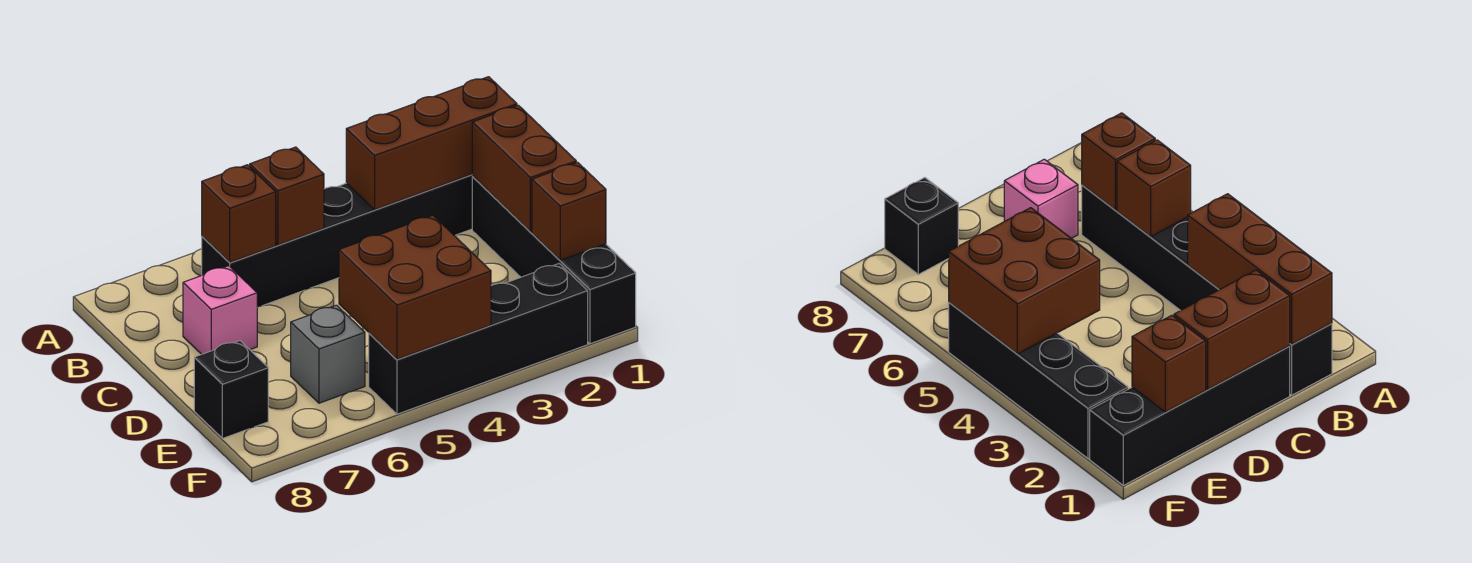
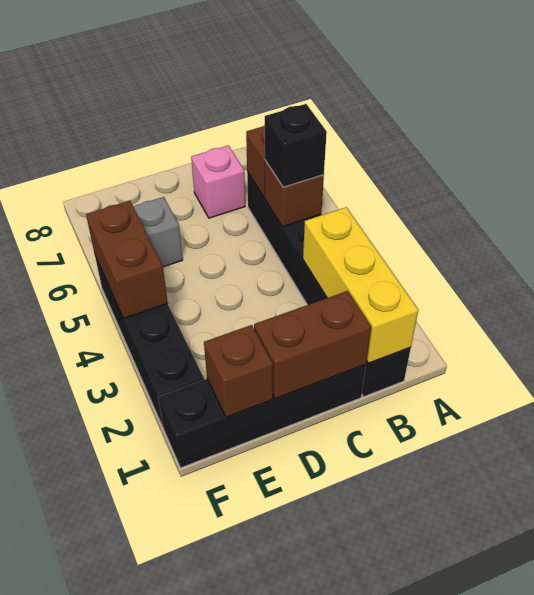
brown 1x3 brick [346,77,517,210] -> yellow 1x3 brick [303,207,418,363]
brown 2x2 brick [339,215,491,359] -> brown 1x2 brick [86,201,168,318]
black 1x1 brick [194,341,268,439] -> black 1x1 brick moved to [265,104,327,187]

